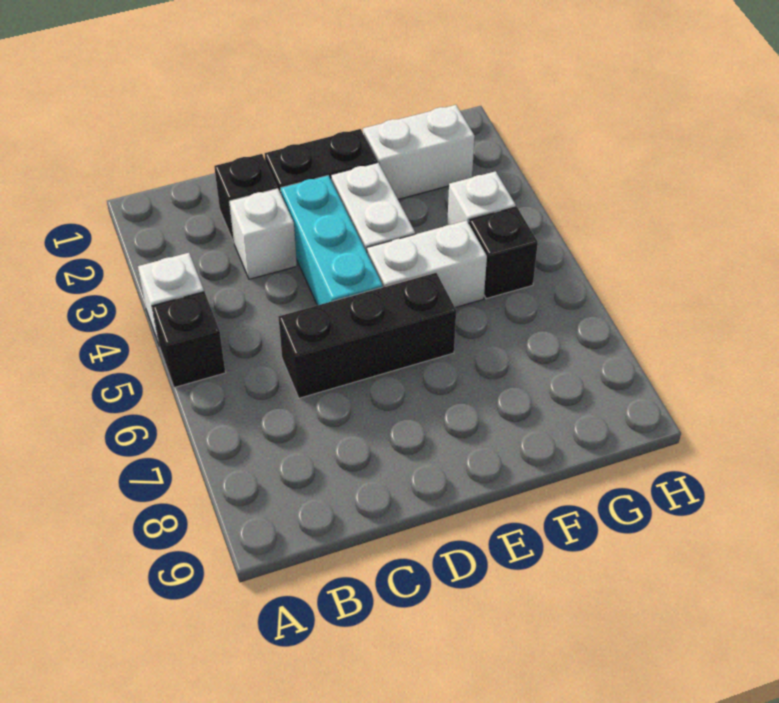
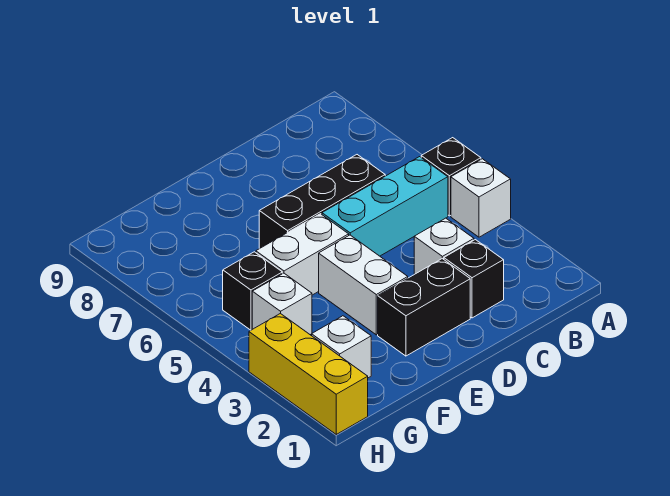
cyan 1x3 brick [281,175,383,305] -> cyan 1x3 brick turned to [322,157,448,256]
white 1x2 brick [363,105,475,199] -> white 1x1 brick [312,316,371,378]
none -> yellow 1x3 brick [249,313,368,434]

